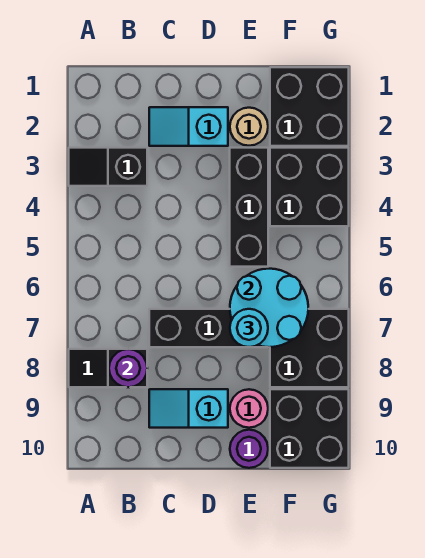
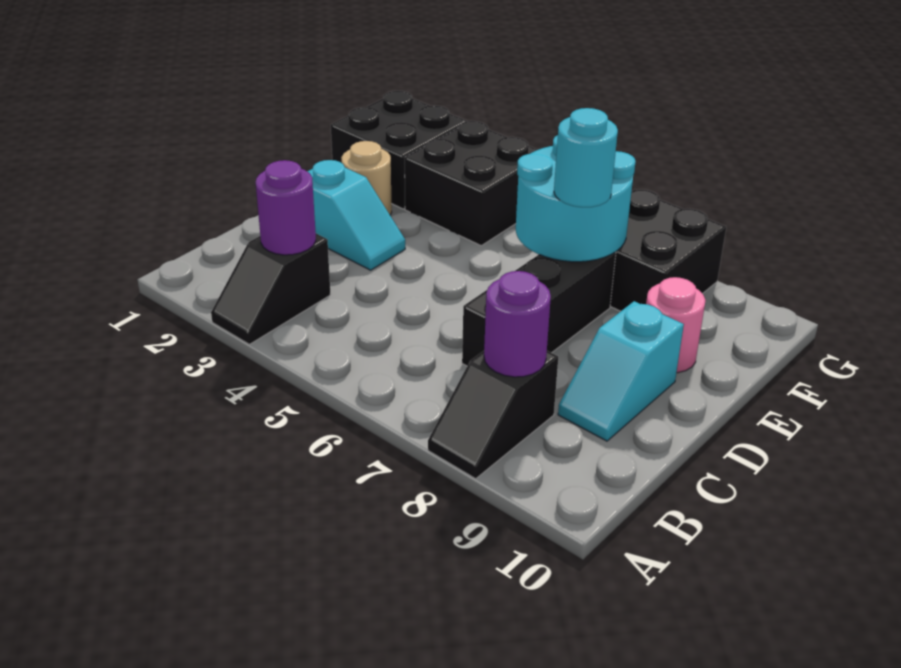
cyan 1x2 slope [149,107,228,146] -> cyan 1x2 slope turned to [307,160,405,270]
black 1x3 brick [230,148,268,267] -> none
purple 1x1 round brick [230,430,268,468] -> purple 1x1 round brick moved to [256,160,316,255]
black 2x2 brick [270,389,349,468] -> none

